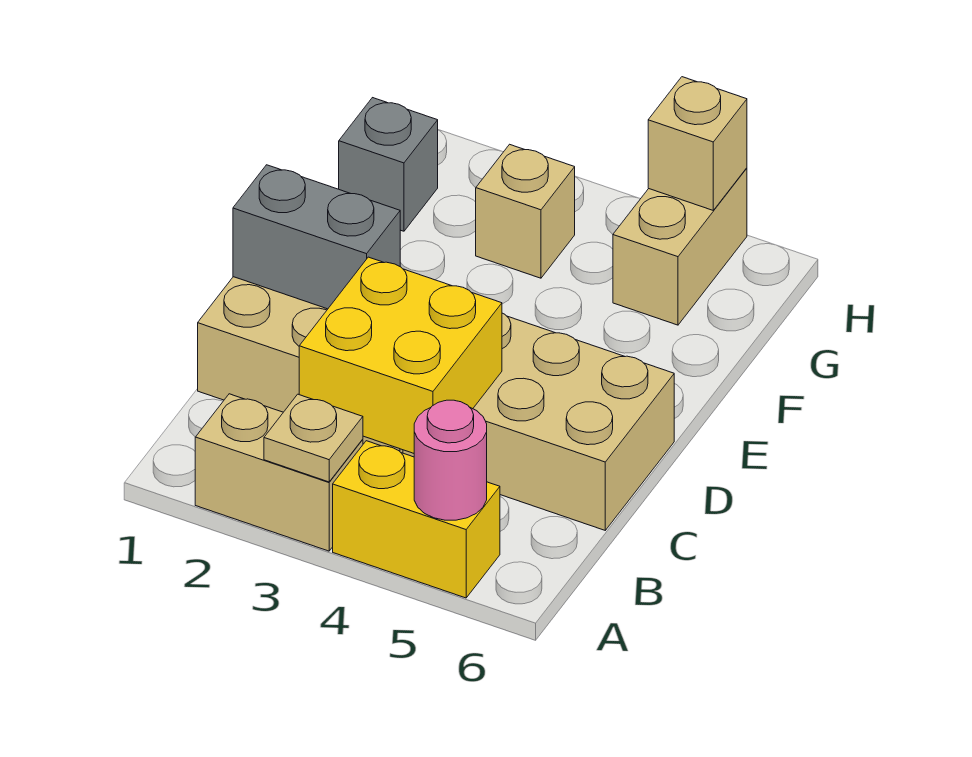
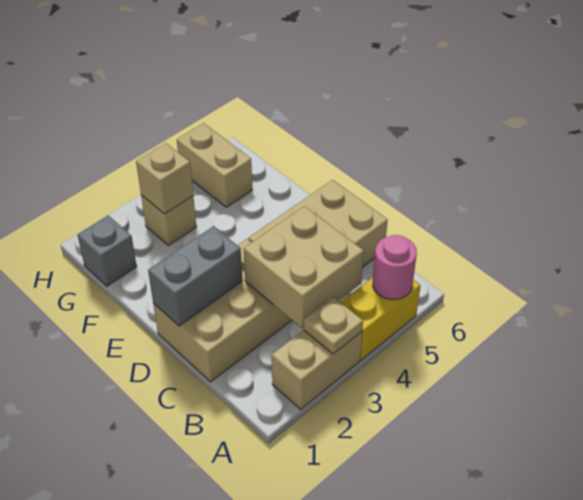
yellow 2x2 brick [299,257,502,453] -> tan 2x2 brick [244,206,364,328]
tan 1x1 brick [648,77,747,210] -> tan 1x1 brick moved to [136,143,193,214]

